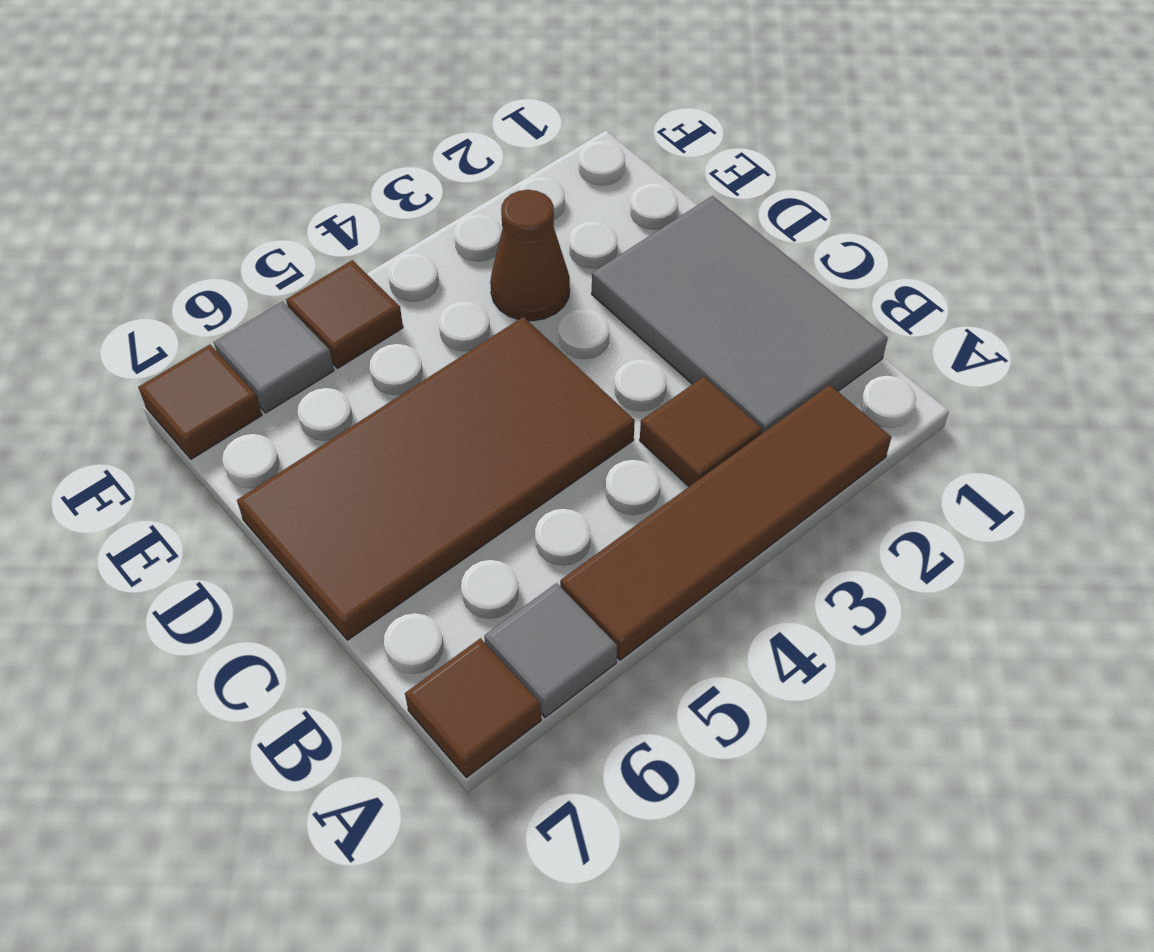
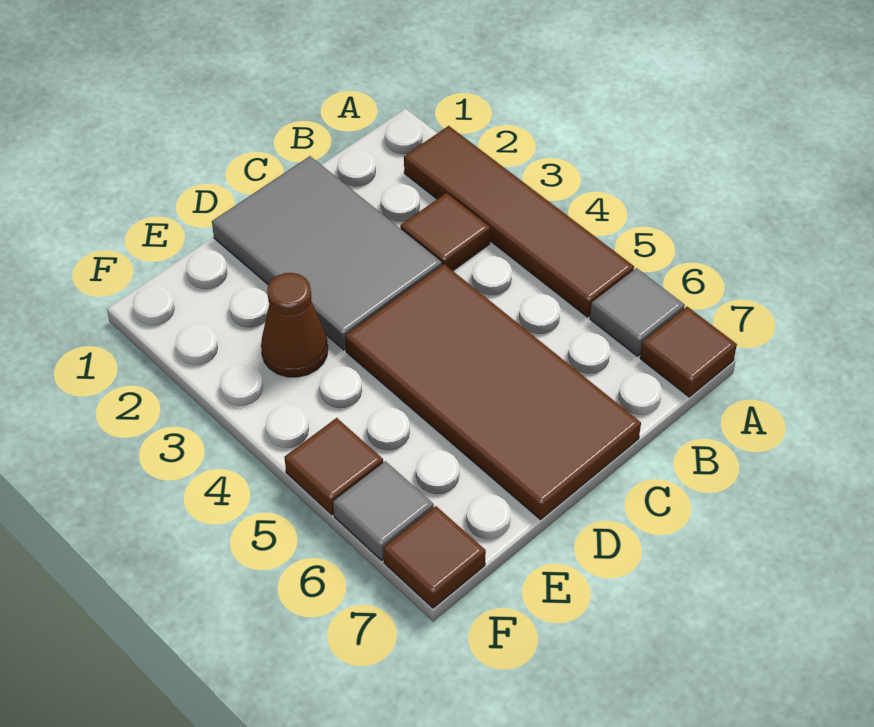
grey 2x3 tile [592,196,888,433] -> grey 2x3 tile turned to [212,156,442,350]

